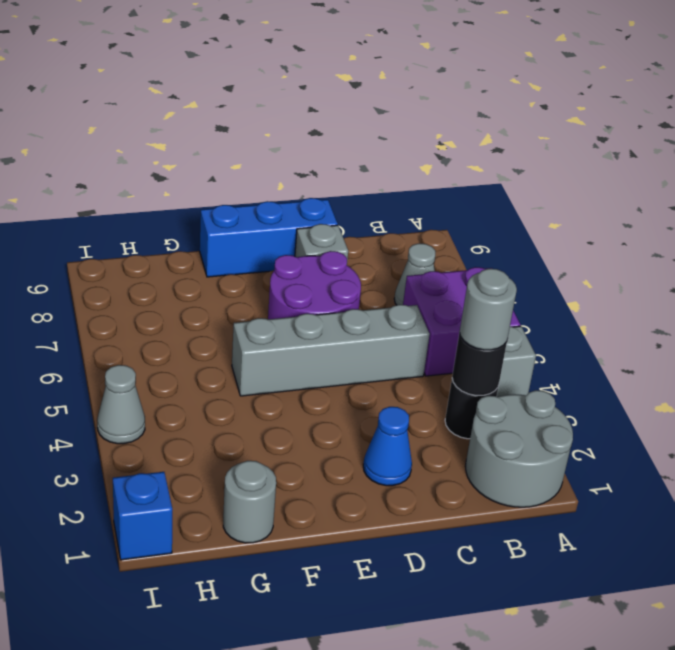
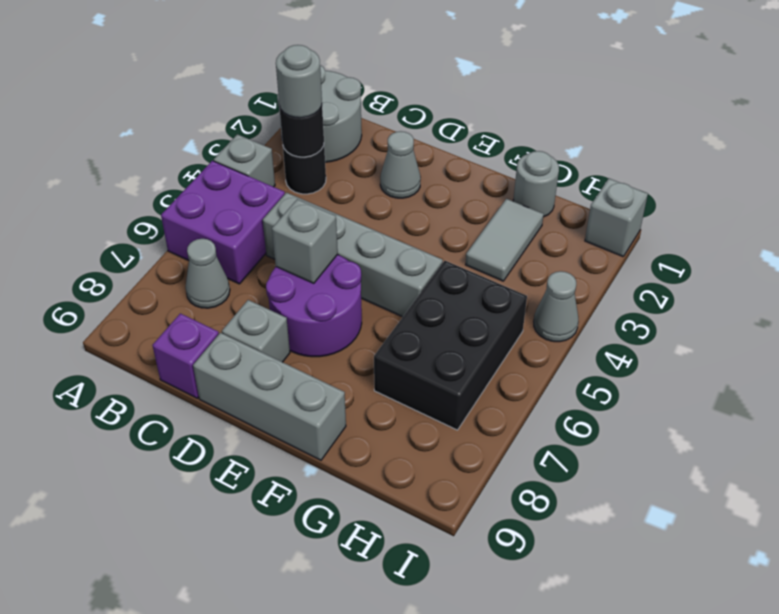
none -> purple 1x1 brick [152,313,219,398]
blue 1x1 cone [363,407,412,486] -> grey 1x1 cone [380,131,421,198]
none -> grey 1x1 brick [272,199,338,283]
blue 1x3 brick [200,198,338,277] -> grey 1x3 brick [193,333,346,460]
none -> grey 1x2 tile [465,199,544,281]
none -> black 2x3 brick [374,261,527,430]
blue 1x1 brick [113,472,172,560] -> grey 1x1 brick [585,178,648,257]

